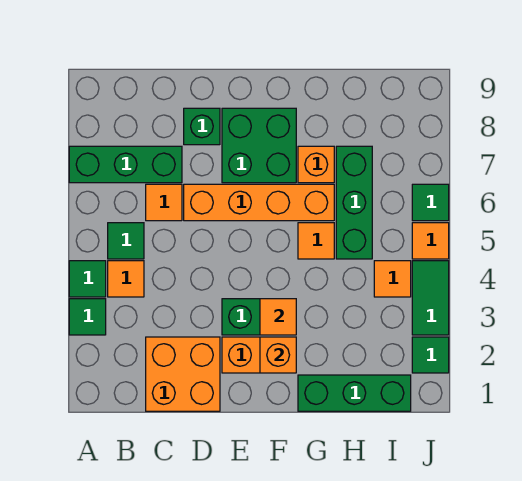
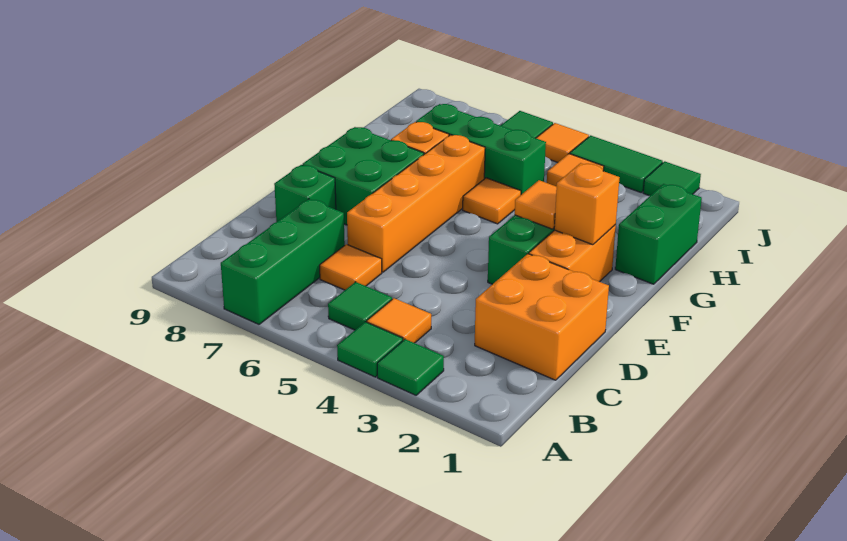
green 1x3 brick [298,375,411,411] -> green 1x2 brick [615,184,702,284]

